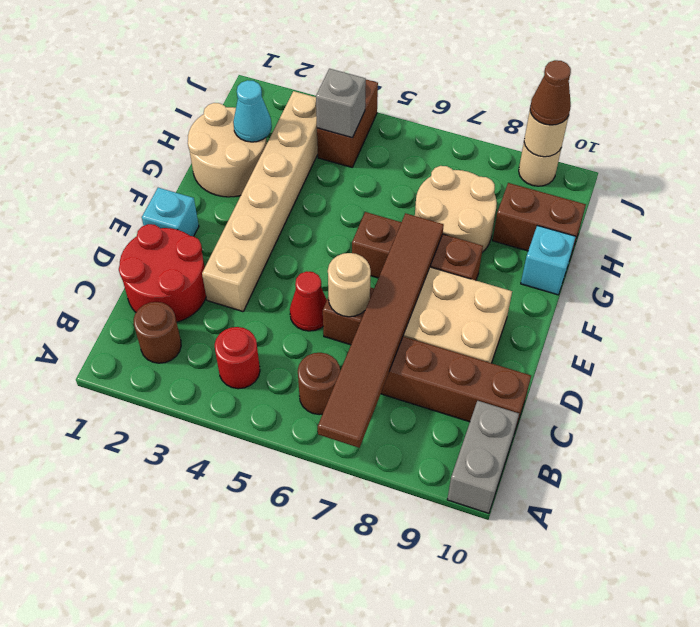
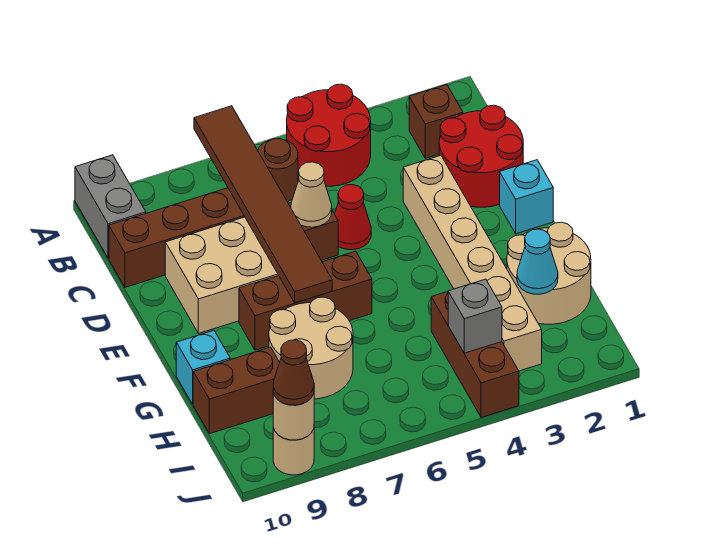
brown 1x1 round brick [134,302,181,363] -> brown 1x1 brick [409,85,463,158]
red 1x1 round brick [215,327,260,389] -> red 2x2 round brick [287,84,371,186]
tan 1x1 round brick [328,253,371,317] -> tan 1x1 cone [291,162,332,227]
brown 1x2 brick [317,80,378,167] -> brown 1x3 brick [431,292,519,417]

